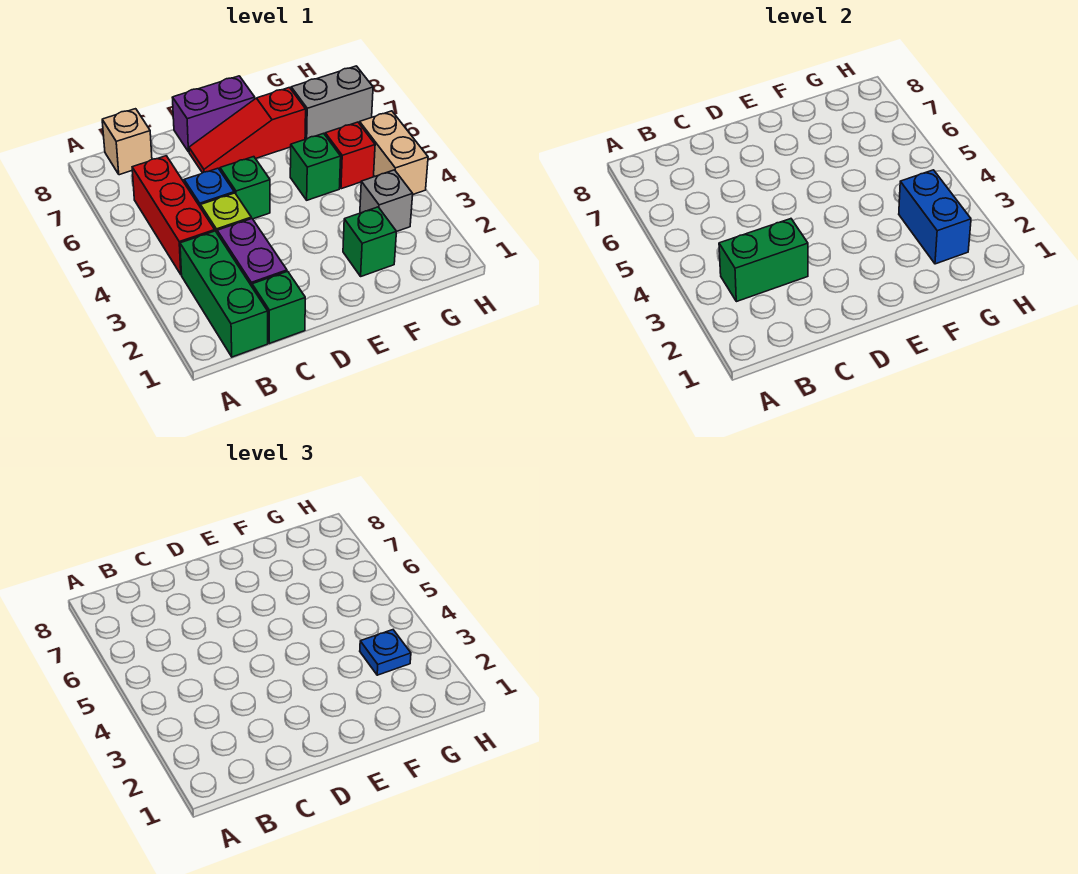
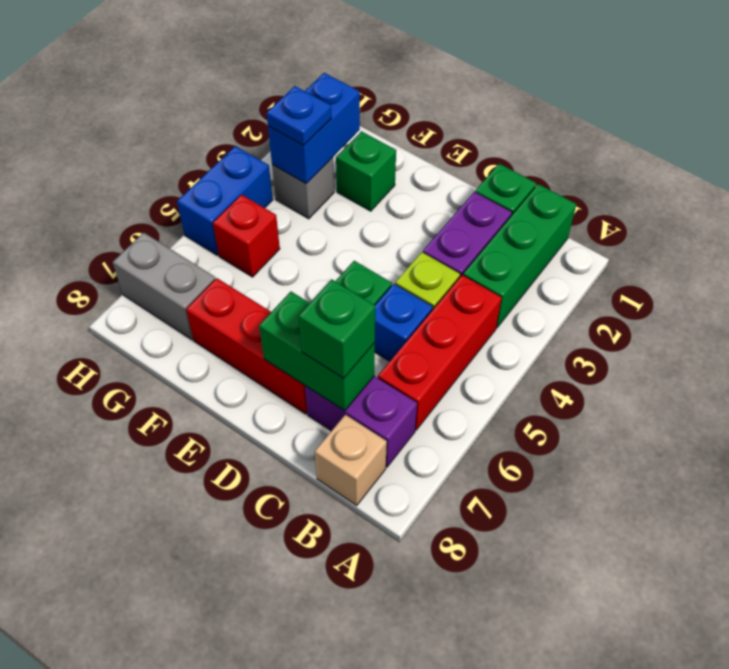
green 1x2 brick [719,219,808,302] -> green 1x2 brick moved to [259,292,375,411]
red 1x3 slope [189,88,306,173] -> red 1x3 brick [186,278,307,414]
purple 1x2 brick [172,76,255,152] -> purple 1x2 brick moved to [305,376,417,467]
green 1x1 brick [290,133,341,200] -> green 1x1 brick moved to [299,279,375,378]
tan 1x2 brick [360,111,428,194] -> blue 1x2 brick [177,146,273,255]

